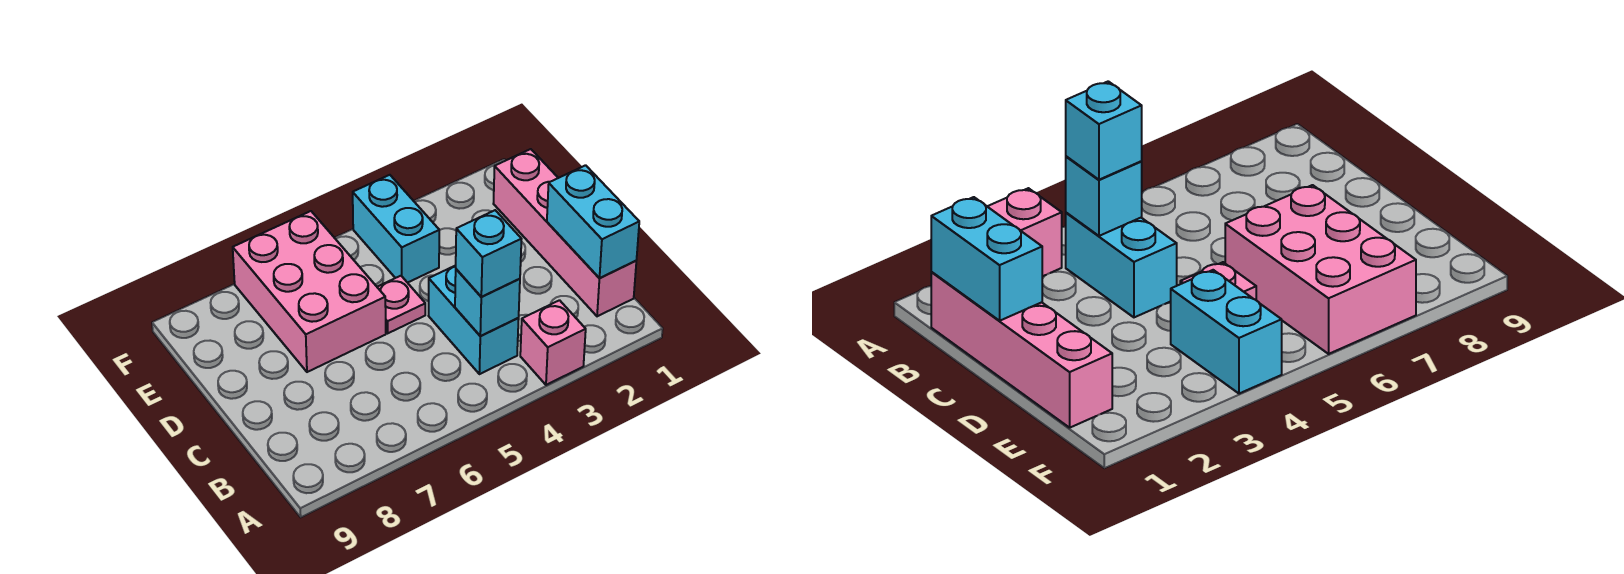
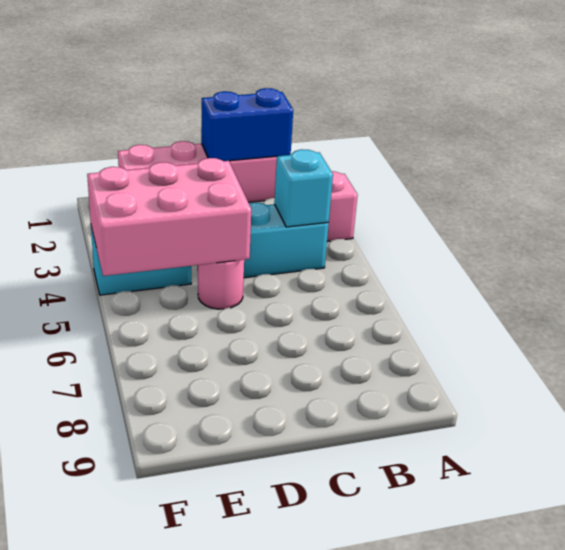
cyan 1x2 brick [547,165,639,278] -> blue 1x2 brick [201,88,293,161]
cyan 1x1 brick [456,210,521,297] -> none
pink 1x1 plate [377,276,425,333] -> pink 1x1 round brick [198,260,244,309]
pink 2x3 brick [233,211,386,372] -> pink 2x3 brick moved to [87,158,251,276]

